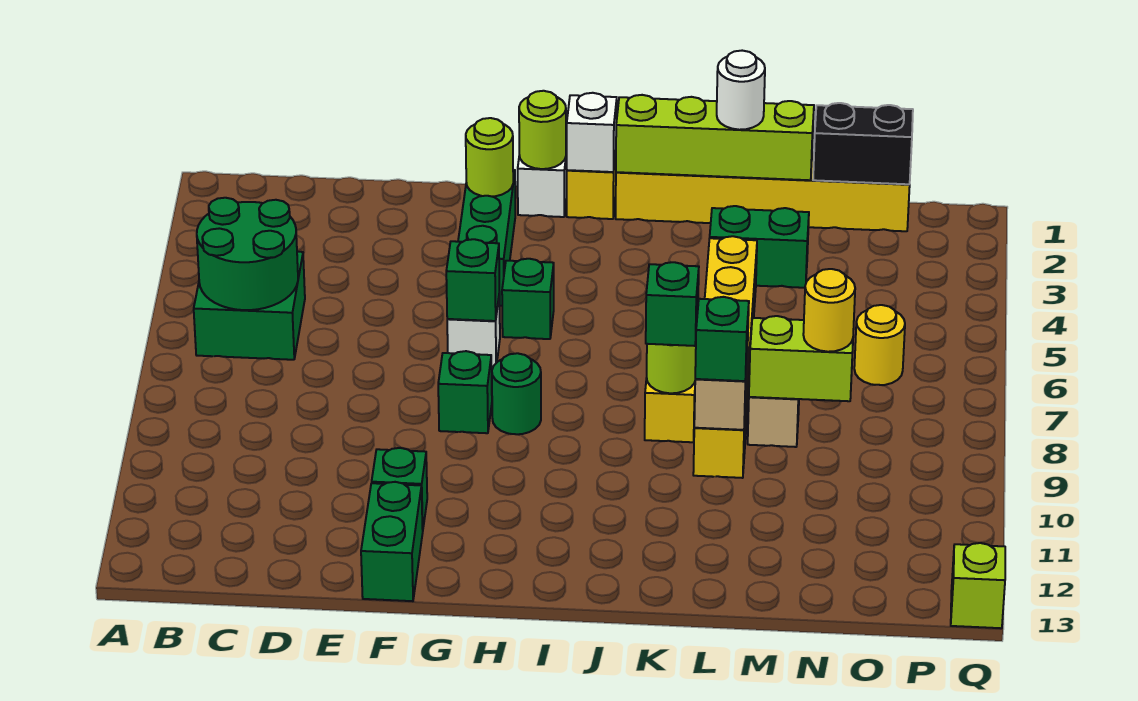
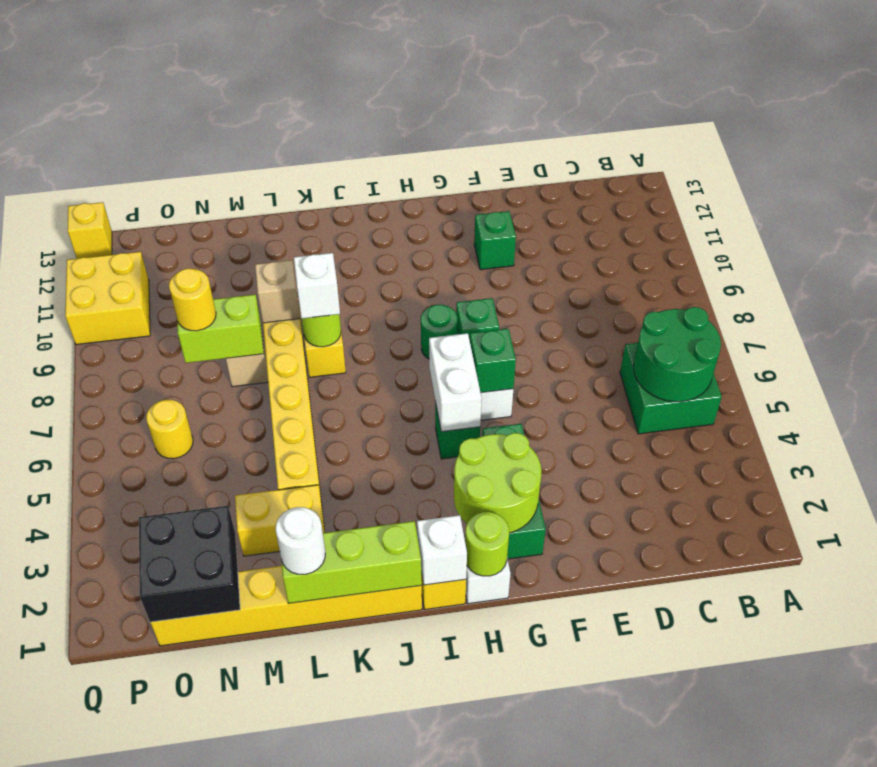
green 1x2 brick [361,482,423,601] -> none
lime 1x1 round brick [466,118,513,197] -> lime 2x2 round brick [454,433,541,533]
none -> white 1x2 brick [429,333,482,432]
lime 1x4 brick [616,95,814,180] -> lime 1x3 brick [281,521,422,603]
green 1x1 brick [646,262,699,346] -> white 1x1 brick [294,253,340,319]
green 1x2 brick [710,206,809,288] -> yellow 1x2 brick [235,485,325,556]
green 1x1 brick [695,297,749,381] -> none
black 1x2 brick [813,103,913,184] -> black 2x2 brick [139,506,240,622]
none -> yellow 2x2 brick [65,252,150,345]
lime 1x1 brick [951,543,1005,628] -> yellow 1x1 brick [68,202,112,259]

